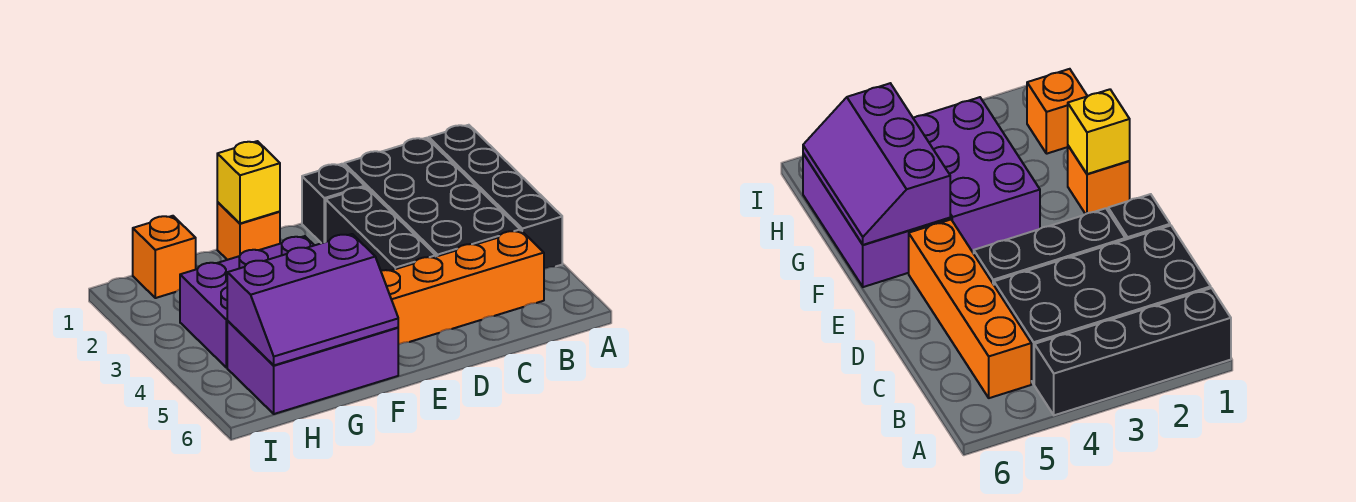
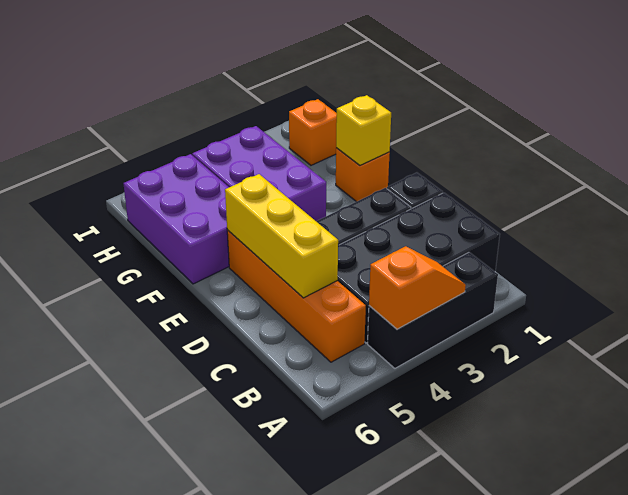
black 1x4 brick [429,125,562,269] -> black 1x3 brick [368,252,498,368]
none -> orange 1x2 slope [369,246,466,329]
none -> yellow 1x3 brick [225,174,338,298]
purple 2x3 slope [227,234,398,365] -> none

